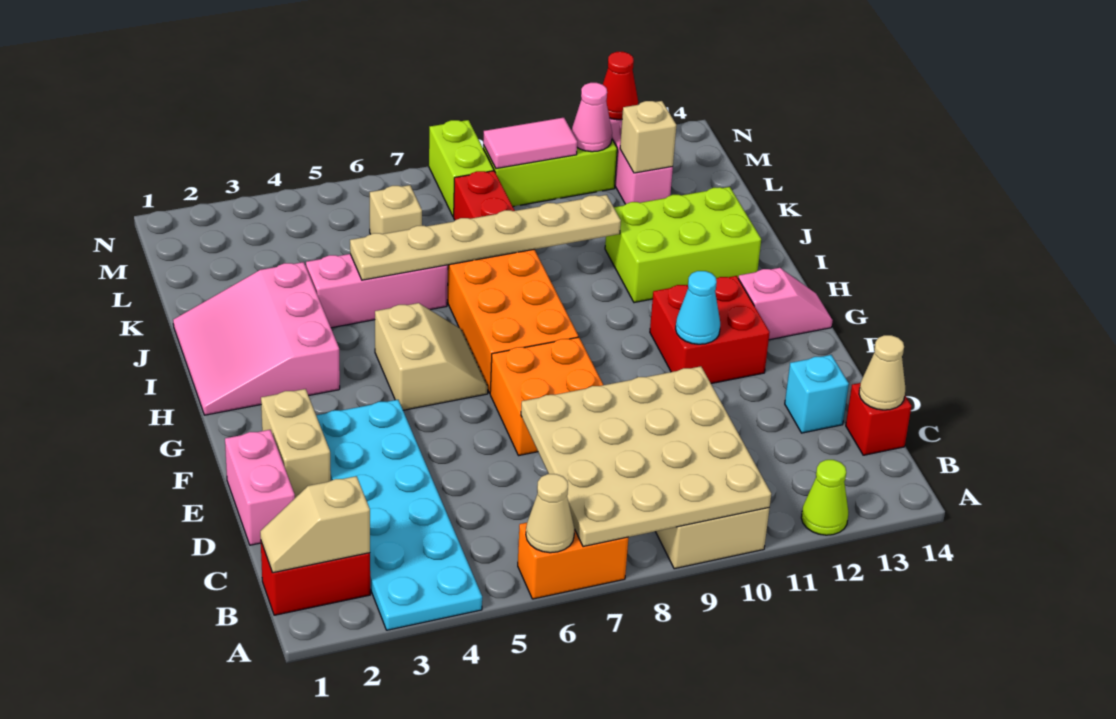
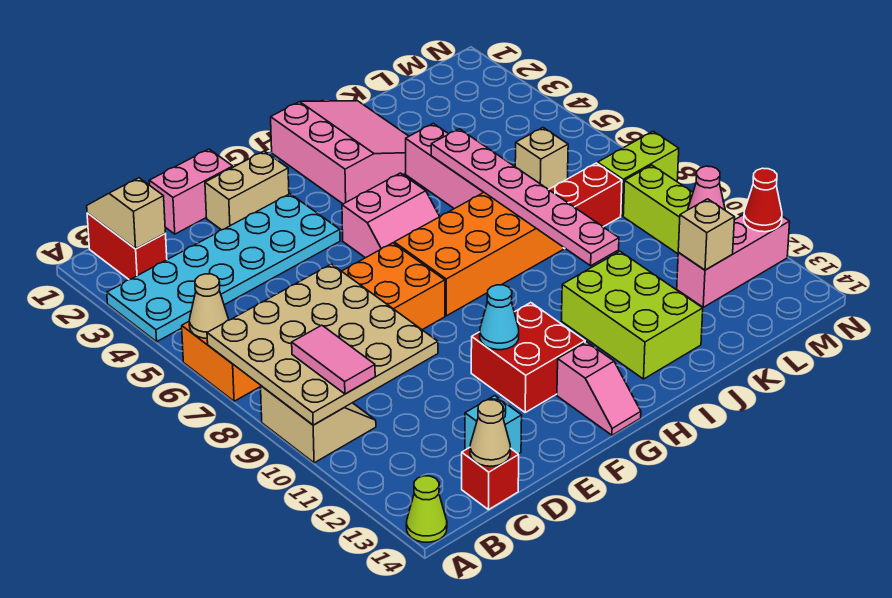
lime 1x1 cone [801,460,848,535] -> lime 1x1 cone moved to [406,476,447,542]
tan 2x2 slope [375,303,488,410] -> pink 2x2 slope [342,173,440,258]
pink 3x3 slope [173,262,340,415] -> pink 3x3 slope turned to [271,101,409,204]
tan 1x6 plate [350,195,621,280] -> pink 1x6 plate [431,129,619,266]
pink 1x2 tile [483,118,577,169] -> pink 1x2 tile moved to [292,325,375,394]

